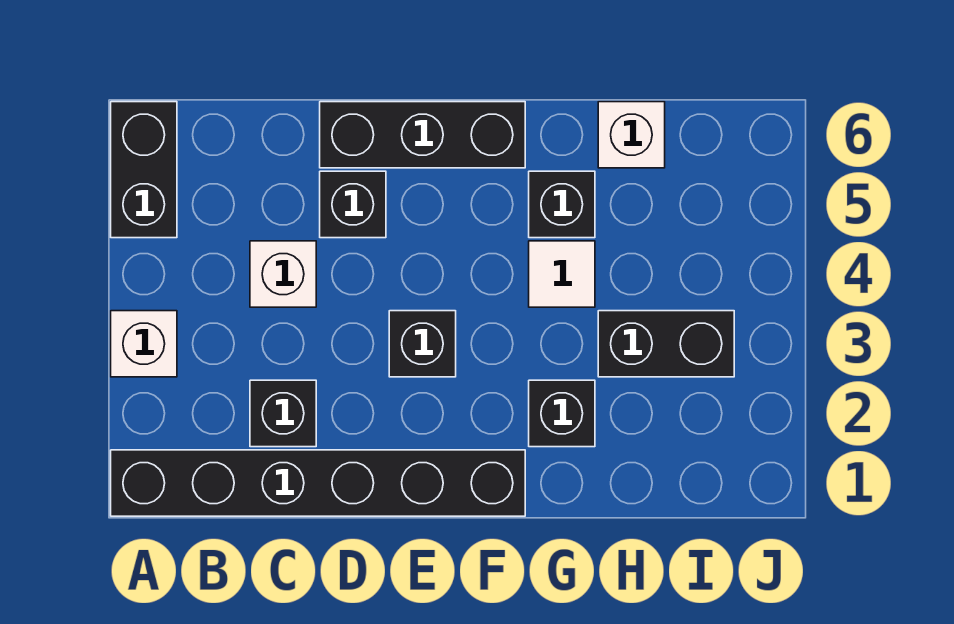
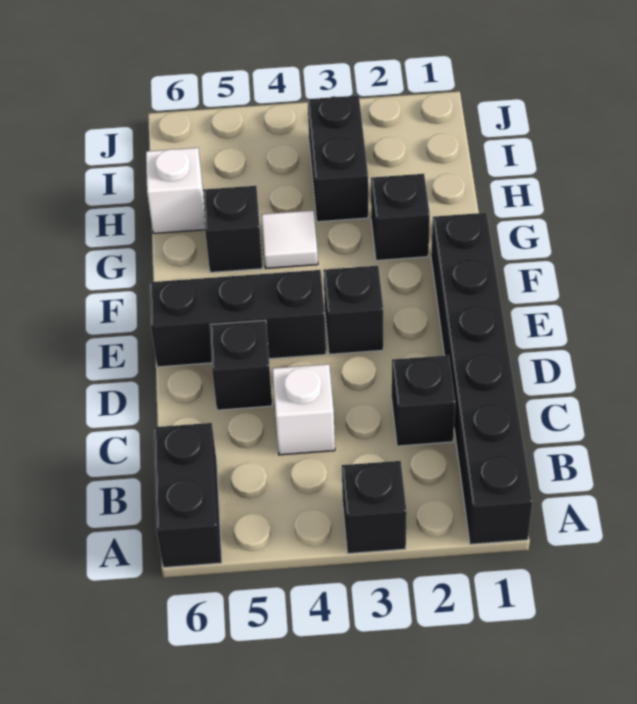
white 1x1 brick [111,311,177,377] -> black 1x1 brick [342,461,407,554]
black 1x2 brick [111,102,177,238] -> black 1x2 brick turned to [154,423,222,568]
black 1x3 brick [320,102,525,168] -> black 1x3 brick turned to [150,270,326,367]

